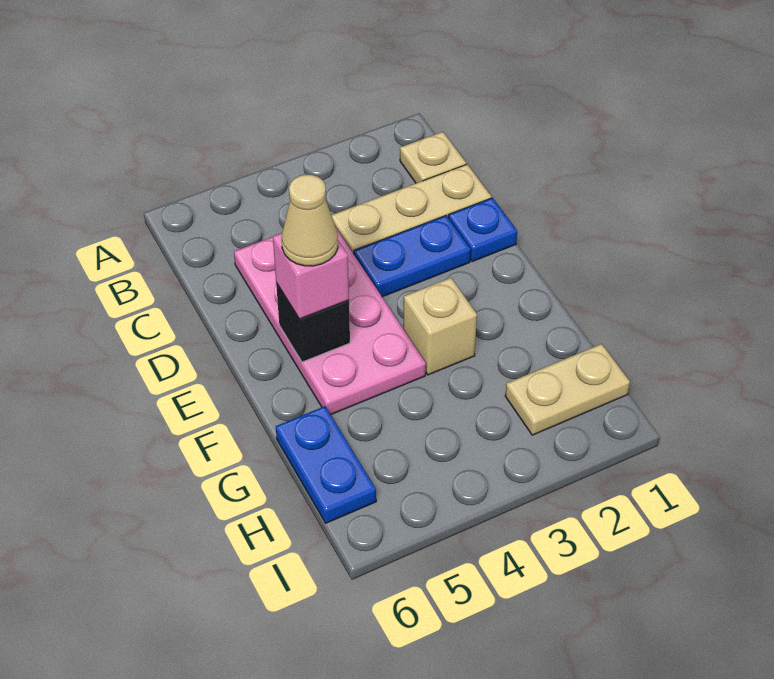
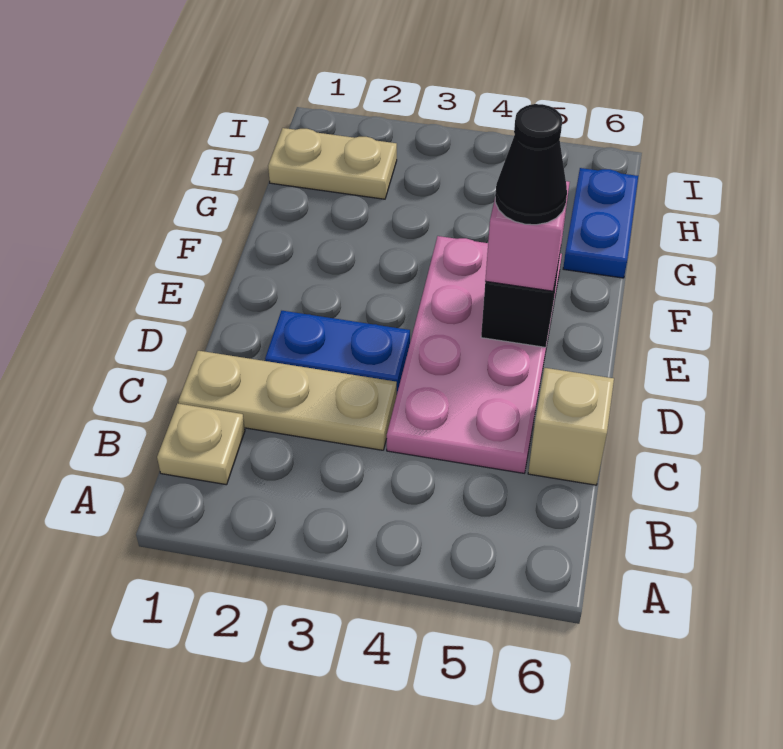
blue 1x1 plate [449,198,517,262] -> none
tan 1x1 cone [282,175,338,266] -> black 1x1 cone [495,104,567,225]
tan 1x1 brick [403,278,477,375] -> tan 1x1 brick moved to [528,368,614,485]

